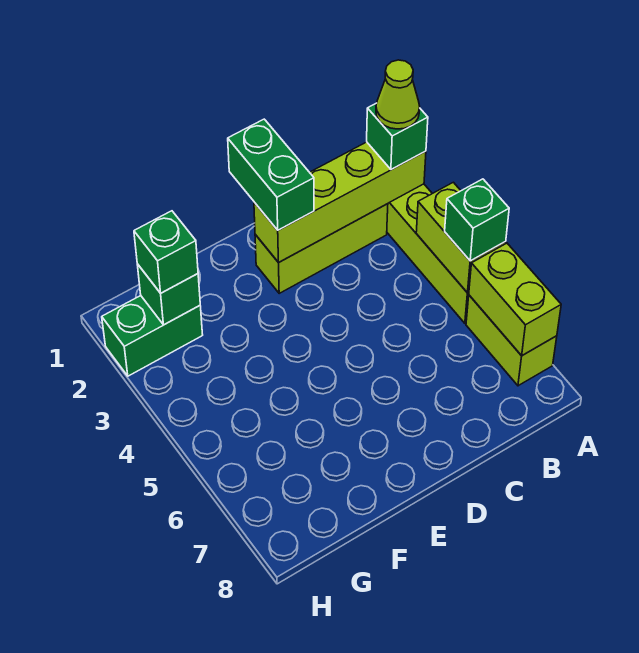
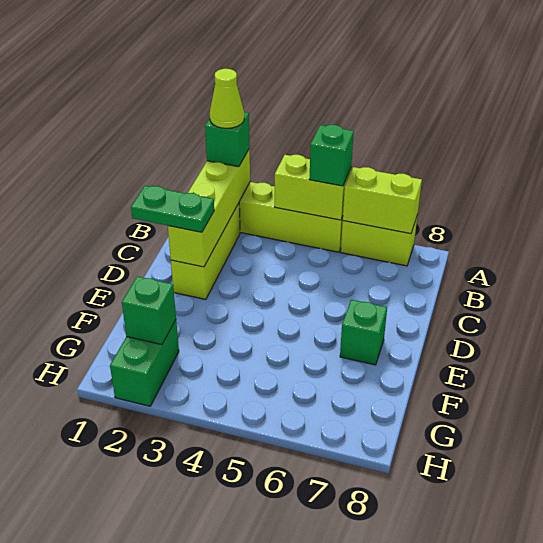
green 1x2 brick [228,119,314,230] -> green 1x2 plate [131,186,214,232]
green 1x1 brick [134,211,198,293] -> green 1x1 brick moved to [340,300,387,365]

